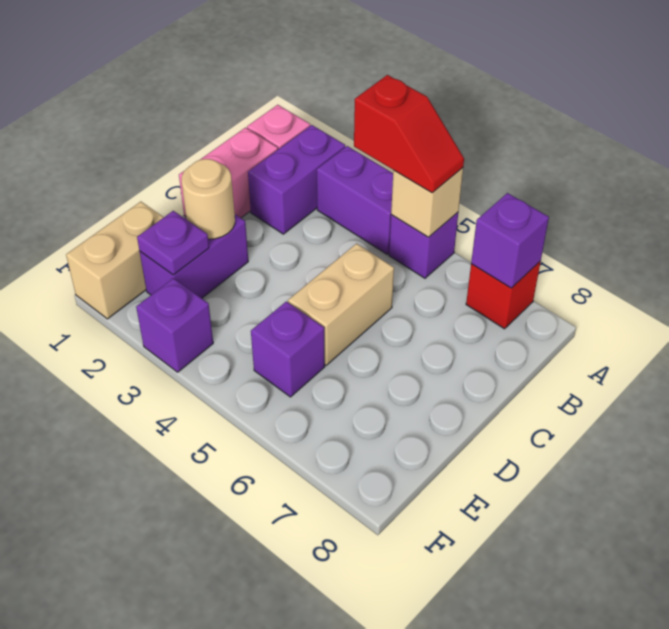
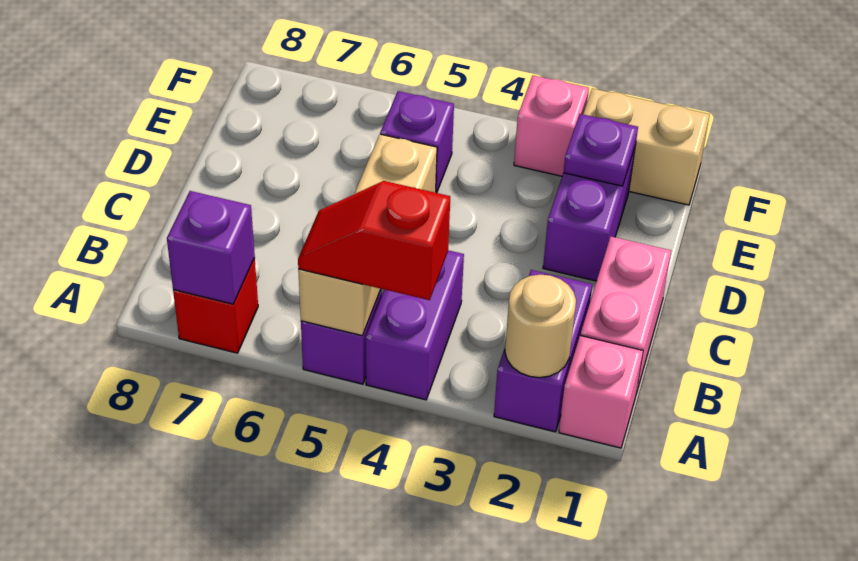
purple 1x2 brick [317,146,393,254] -> purple 1x2 brick turned to [366,250,464,400]
tan 1x1 round brick [182,159,235,239] -> tan 1x1 round brick moved to [505,274,576,378]
tan 1x2 brick [66,202,164,319] -> tan 1x2 brick turned to [583,88,710,205]
purple 1x1 brick [136,278,213,372] -> pink 1x1 brick [514,75,589,176]

